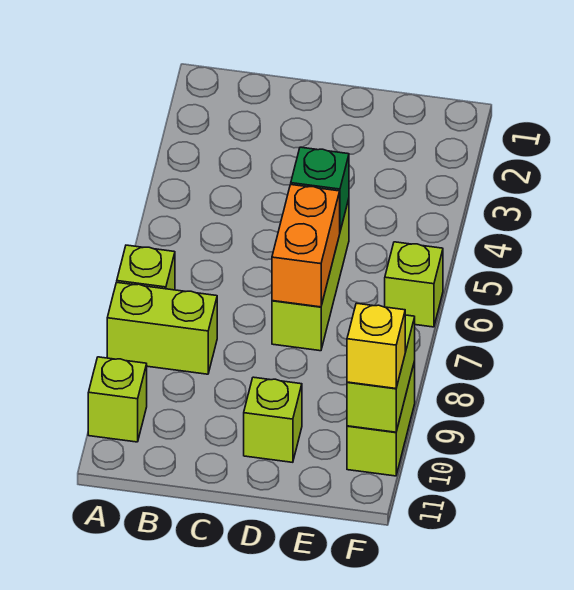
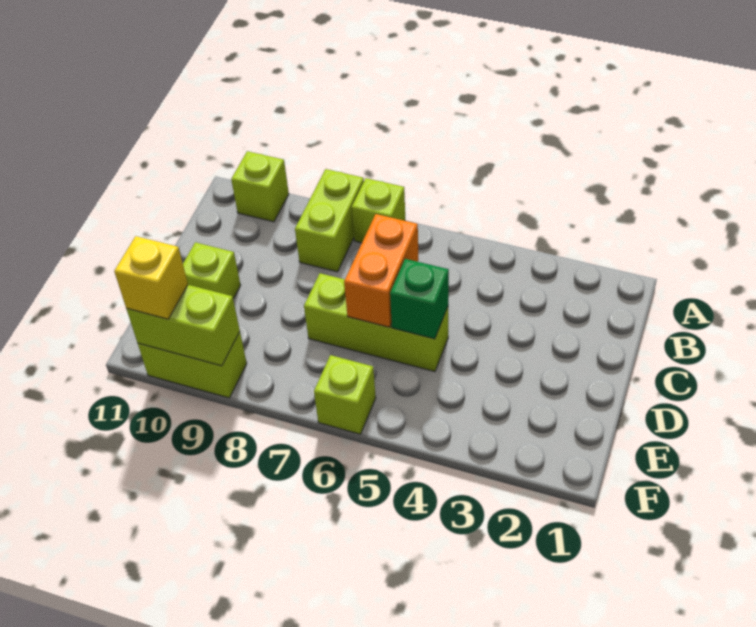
orange 1x2 brick [272,185,340,307] -> orange 1x2 brick turned to [344,214,419,327]

